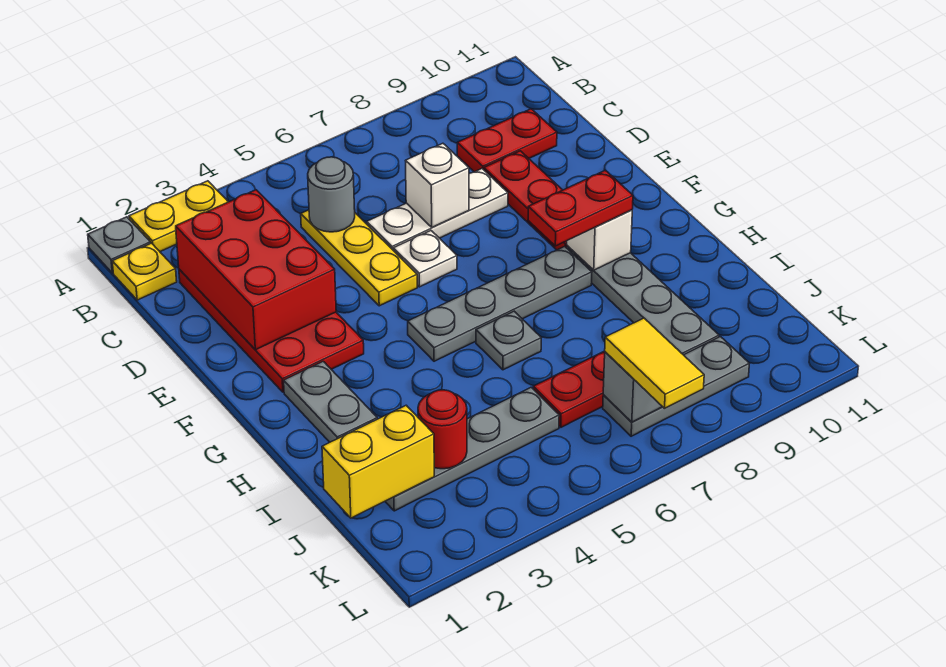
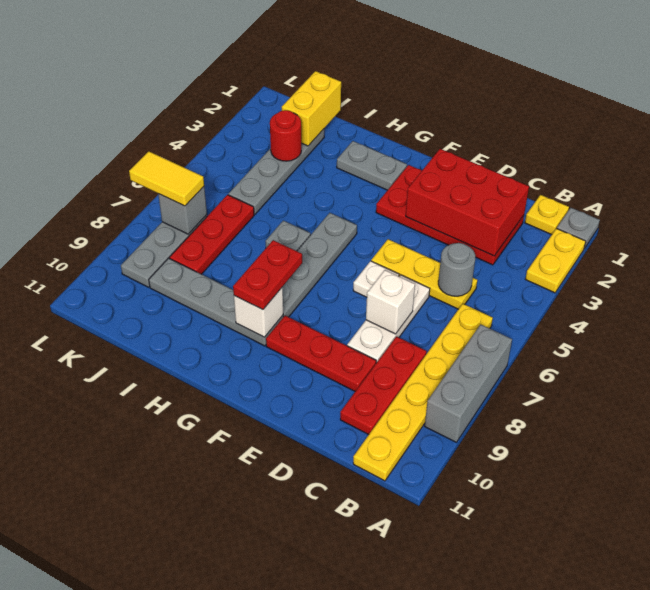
none -> grey 1x3 brick [425,325,512,442]
none -> yellow 1x6 plate [353,304,493,481]
red 1x2 plate [457,109,557,172] -> red 1x3 plate [340,336,427,435]

